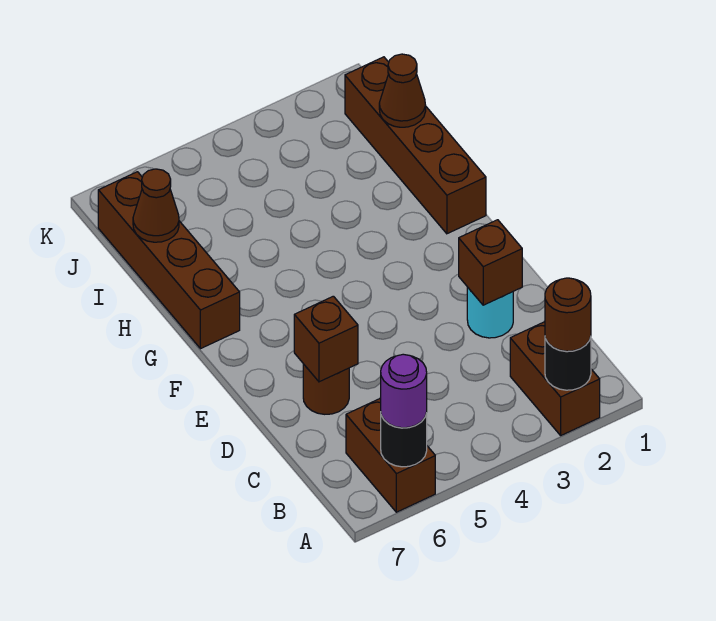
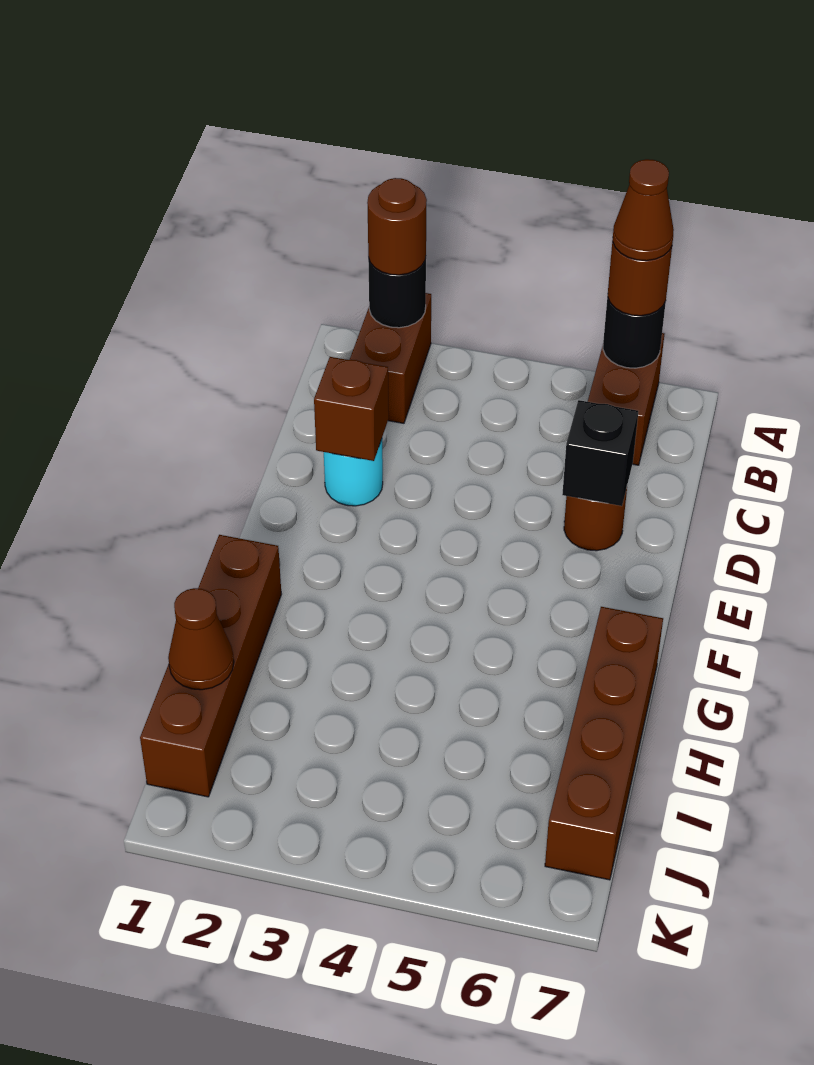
purple 1x1 round brick [381,354,427,428] -> brown 1x1 round brick [608,240,672,316]
brown 1x1 brick [294,296,358,382] -> black 1x1 brick [562,400,638,506]
brown 1x1 cone [133,169,179,242] -> brown 1x1 cone moved to [613,159,674,261]

